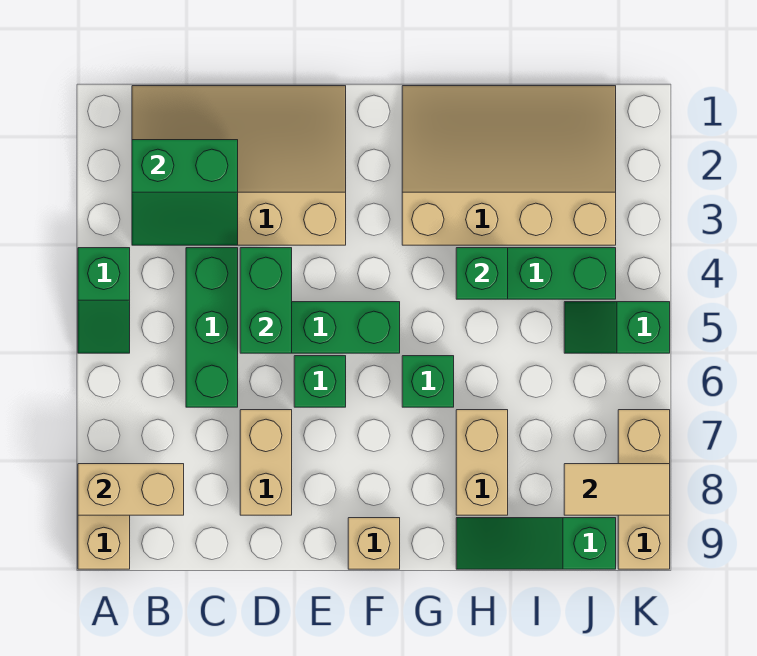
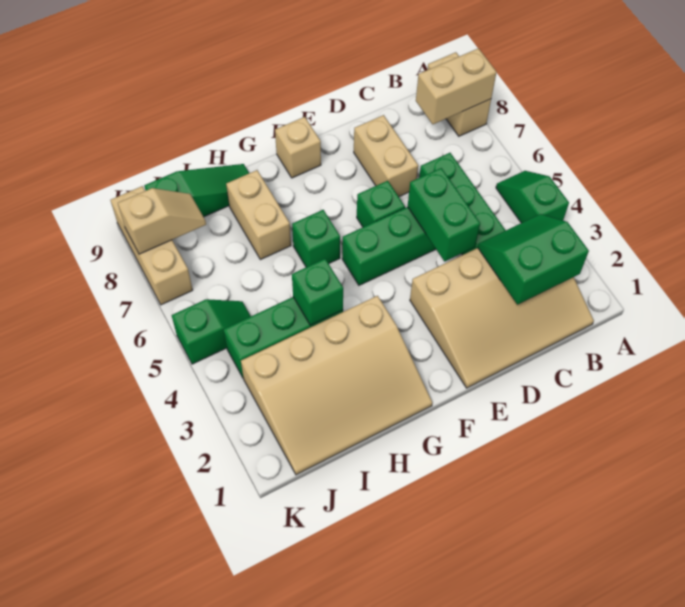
tan 1x2 tile [564,464,670,515] -> tan 1x2 slope [118,188,206,254]

